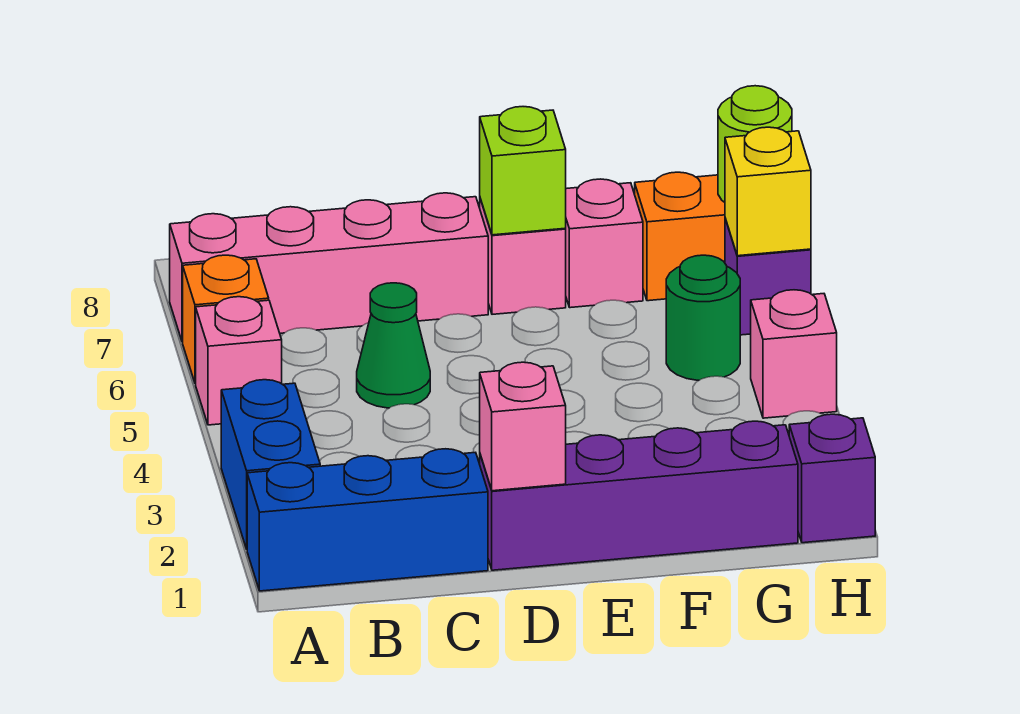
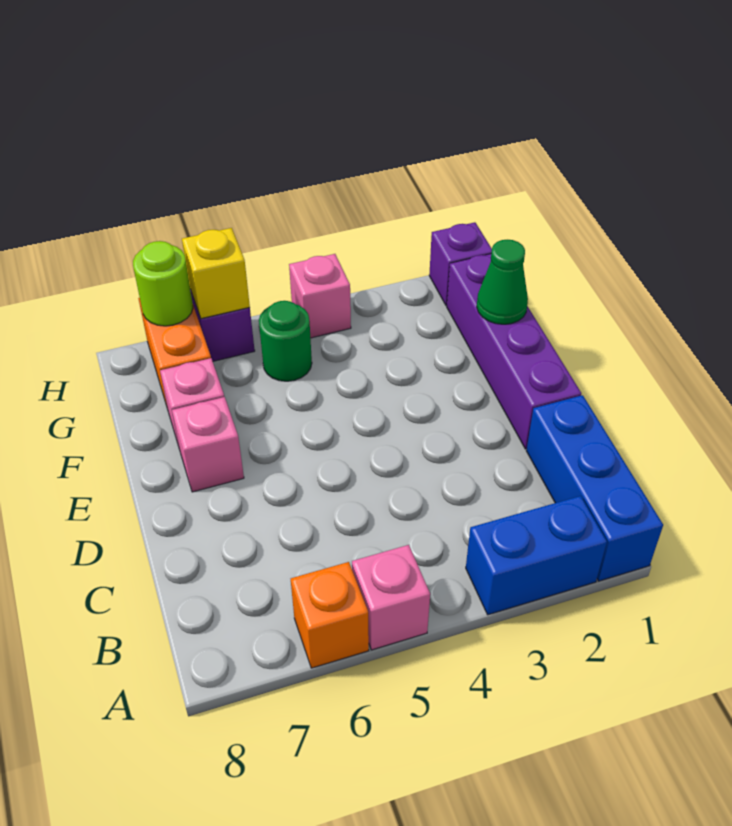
pink 1x4 brick [170,193,488,342] -> none
green 1x1 cone [357,283,430,408] -> green 1x1 cone moved to [477,240,528,324]
pink 1x1 brick [480,362,566,491] -> none
lime 1x1 brick [480,107,566,235] -> none

